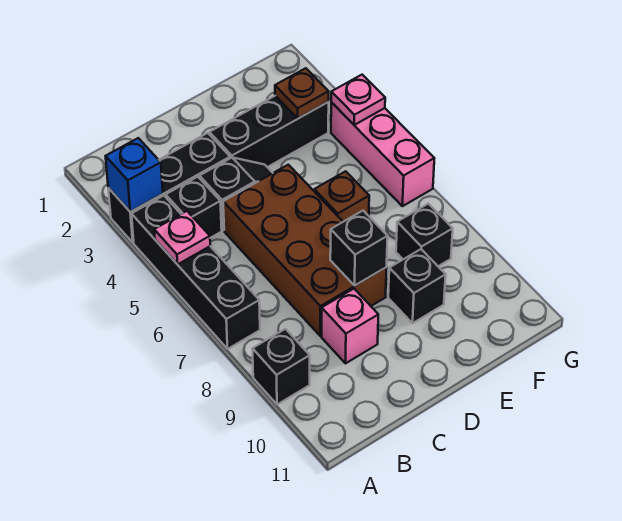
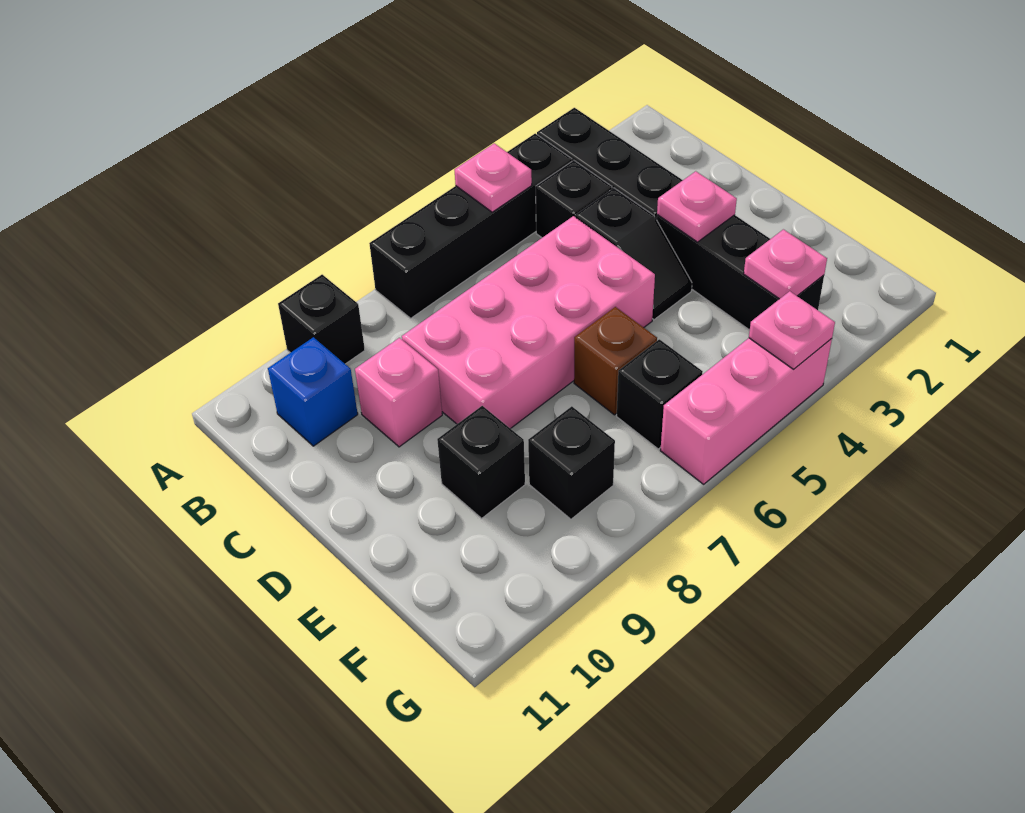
blue 1x1 brick [106,138,163,212] -> blue 1x1 brick moved to [268,337,358,446]
brown 2x4 brick [223,165,387,336] -> pink 2x4 brick [402,216,655,429]
none -> pink 1x1 plate [657,171,737,242]
black 1x1 brick [330,211,388,285] -> black 1x1 brick moved to [617,339,703,449]
brown 1x1 plate [275,68,329,118] -> pink 1x1 plate [744,229,827,299]

